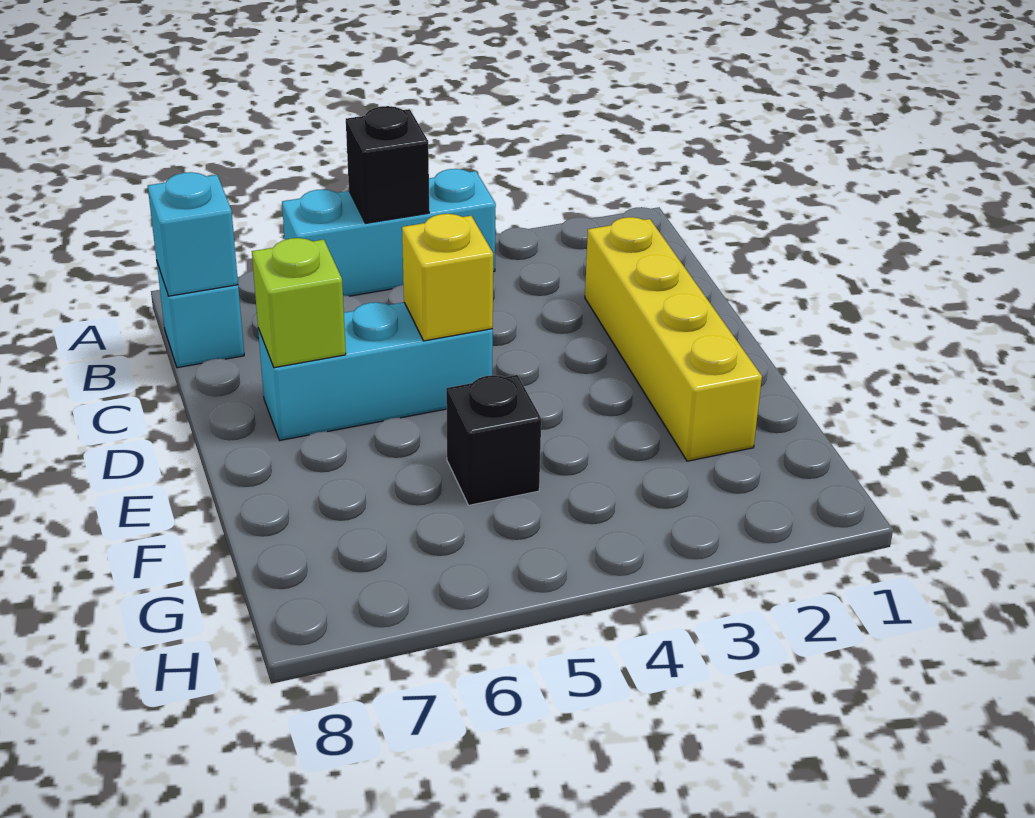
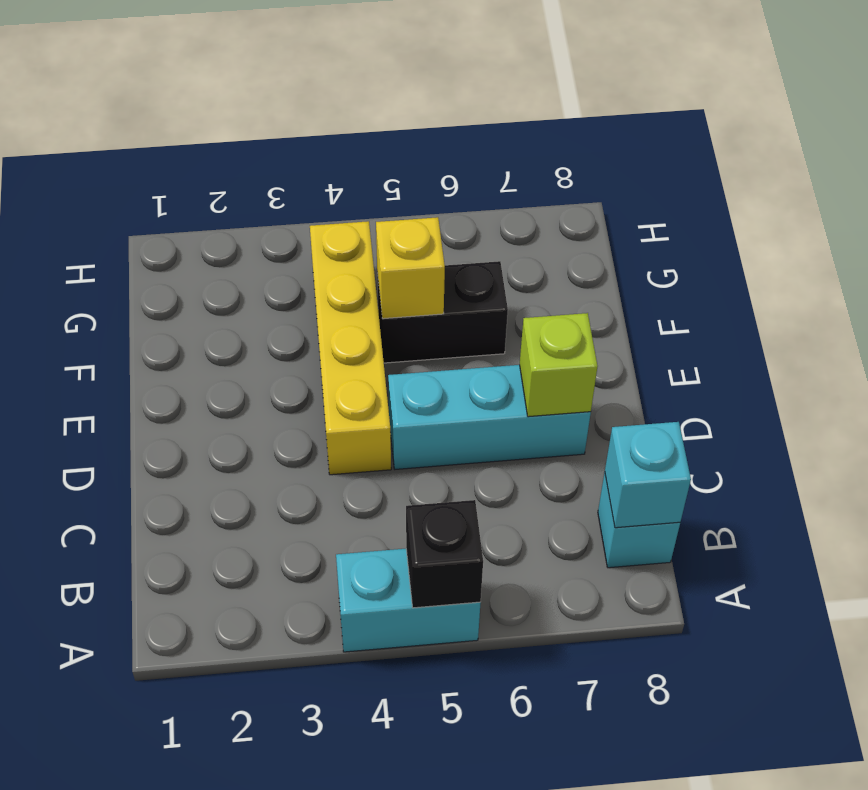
cyan 1x3 brick [282,169,496,296] -> cyan 1x2 brick [336,549,481,652]
yellow 1x4 brick [585,217,762,461] -> yellow 1x4 brick moved to [310,221,391,475]
yellow 1x1 brick [402,214,493,341] -> yellow 1x1 brick moved to [376,217,445,319]
black 1x1 brick [446,375,541,505] -> black 1x2 brick [377,261,508,363]

